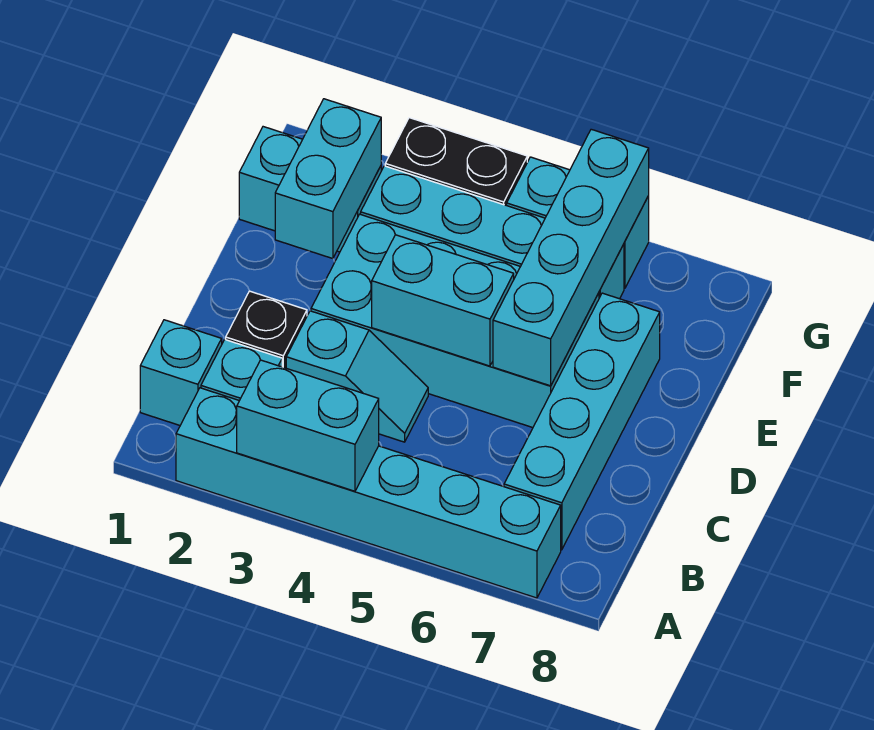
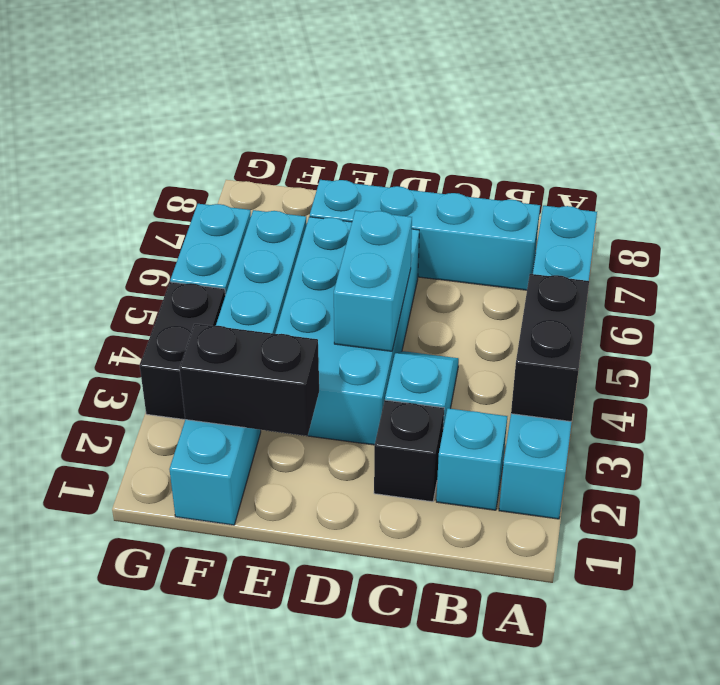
cyan 1x2 brick [237,360,379,491] -> black 1x2 brick [511,274,589,422]
cyan 1x1 brick [140,320,222,425] -> none
cyan 1x4 brick [493,129,649,386] -> none
cyan 1x2 brick [275,99,381,259] -> black 1x2 brick [180,324,319,436]

